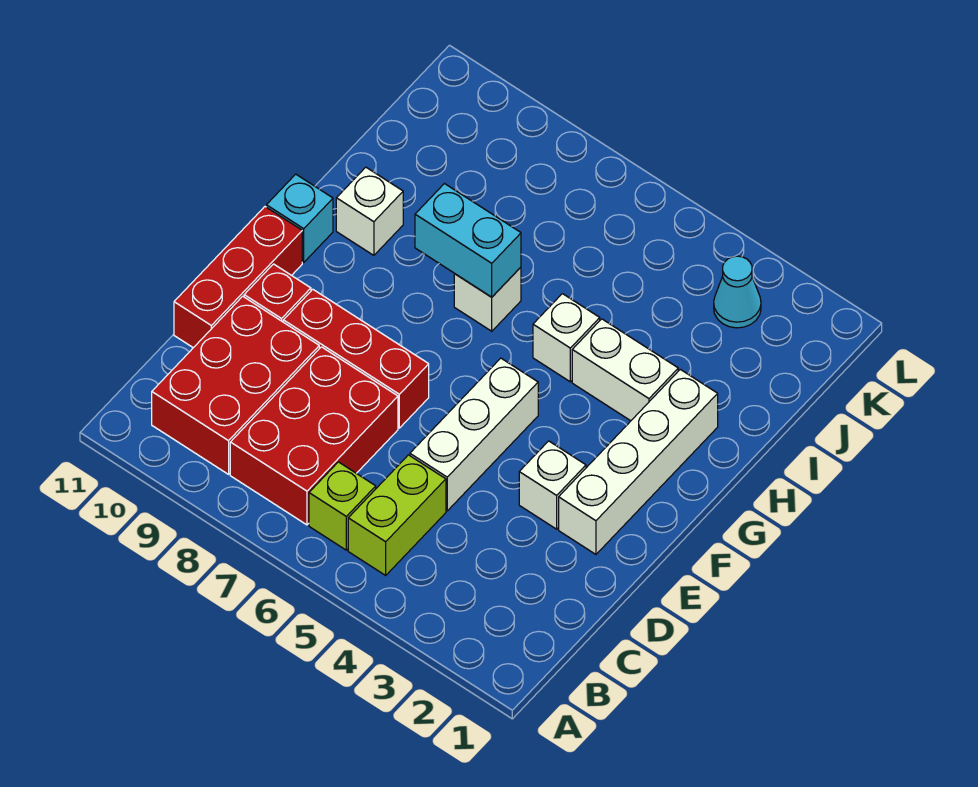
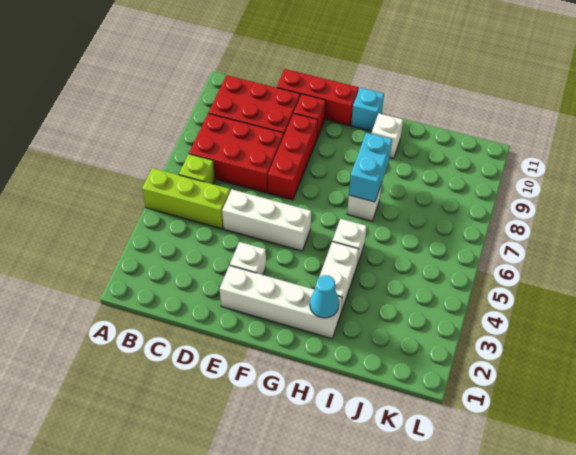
lime 1x2 brick [348,455,446,575] -> lime 1x3 brick [142,168,230,229]
cyan 1x1 cone [714,256,761,328] -> cyan 1x1 cone moved to [310,275,339,318]

